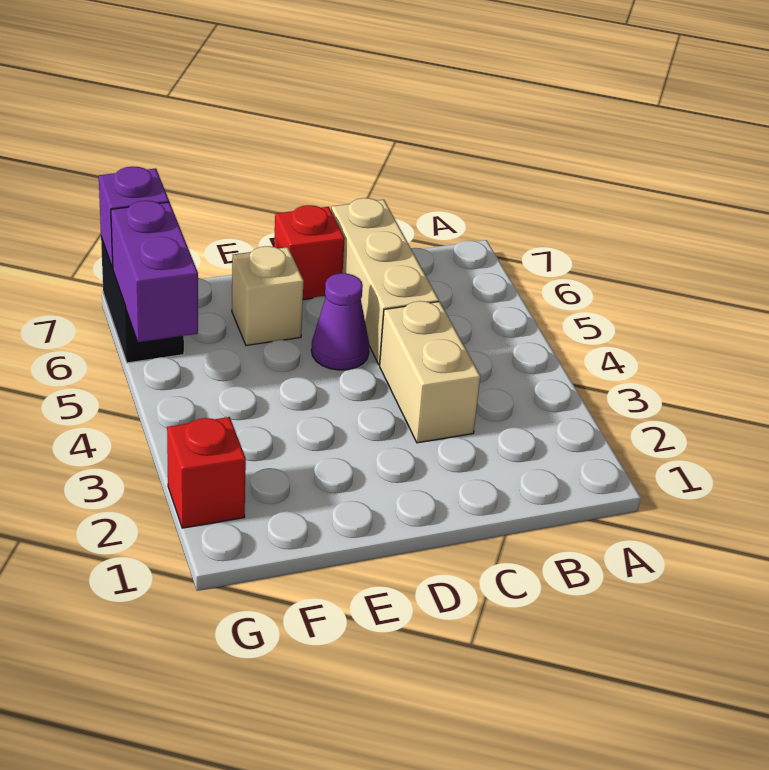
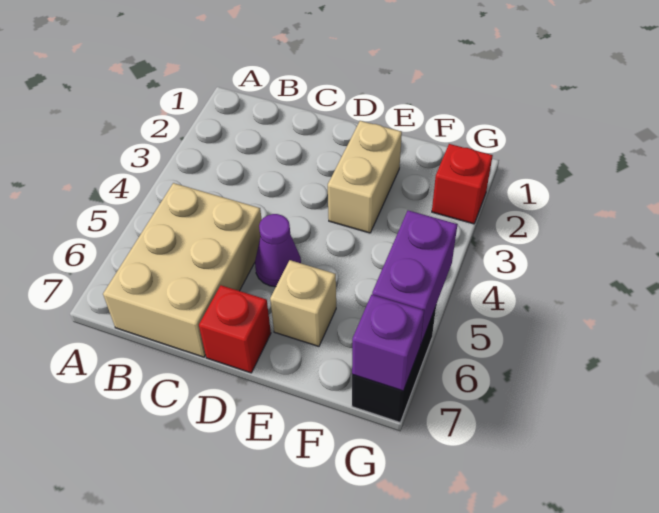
tan 1x2 brick [380,301,480,443] -> tan 1x2 brick moved to [328,121,402,233]
tan 1x3 brick [331,198,439,365] -> tan 2x3 brick [103,183,262,357]

